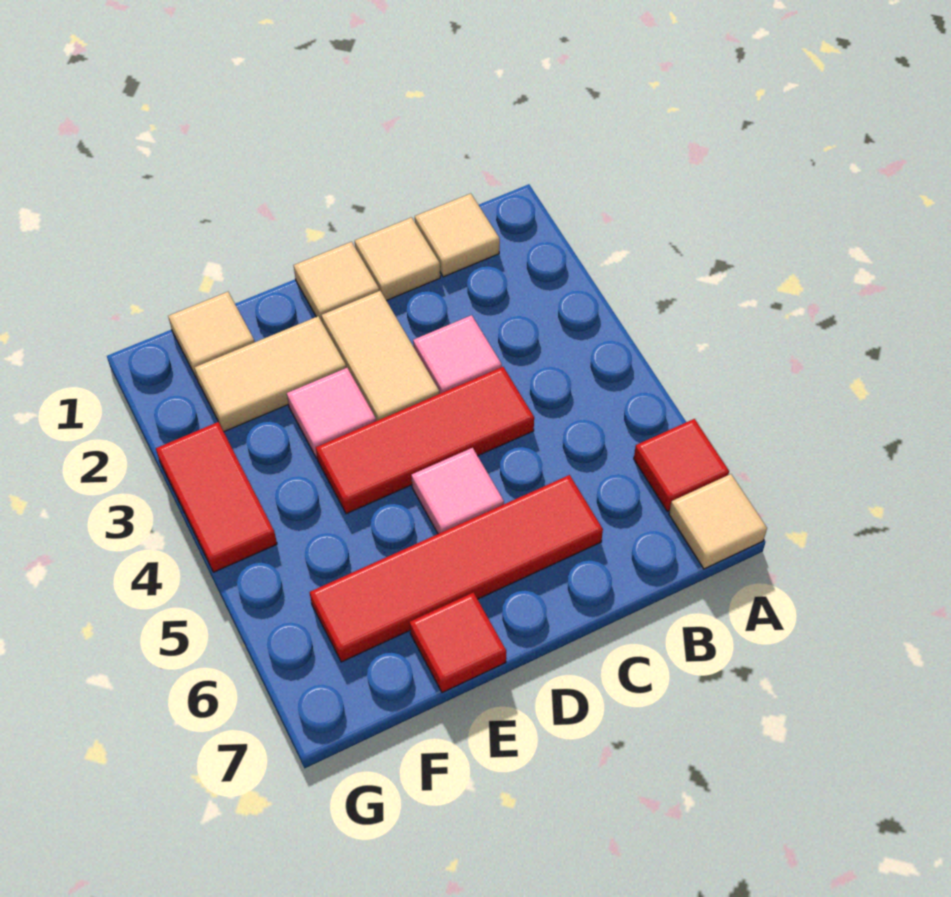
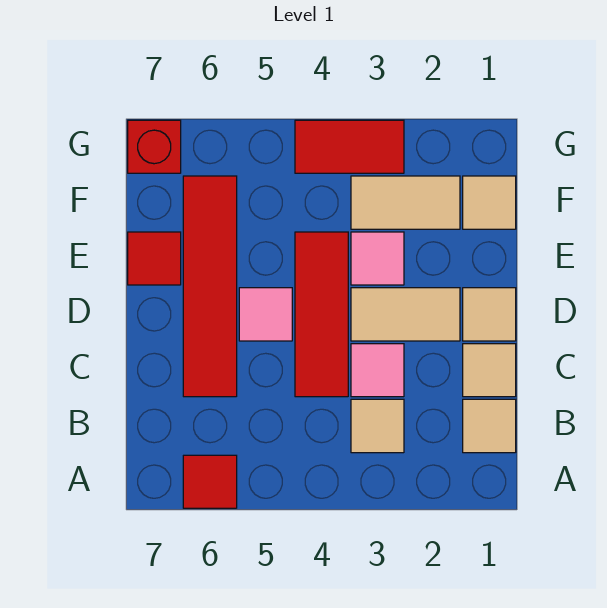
tan 1x1 tile [669,474,767,569] -> tan 1x1 tile moved to [351,399,404,453]
tan 1x2 tile [195,316,346,432] -> tan 1x2 tile turned to [351,176,460,229]
none -> red 1x1 brick [128,120,181,173]

